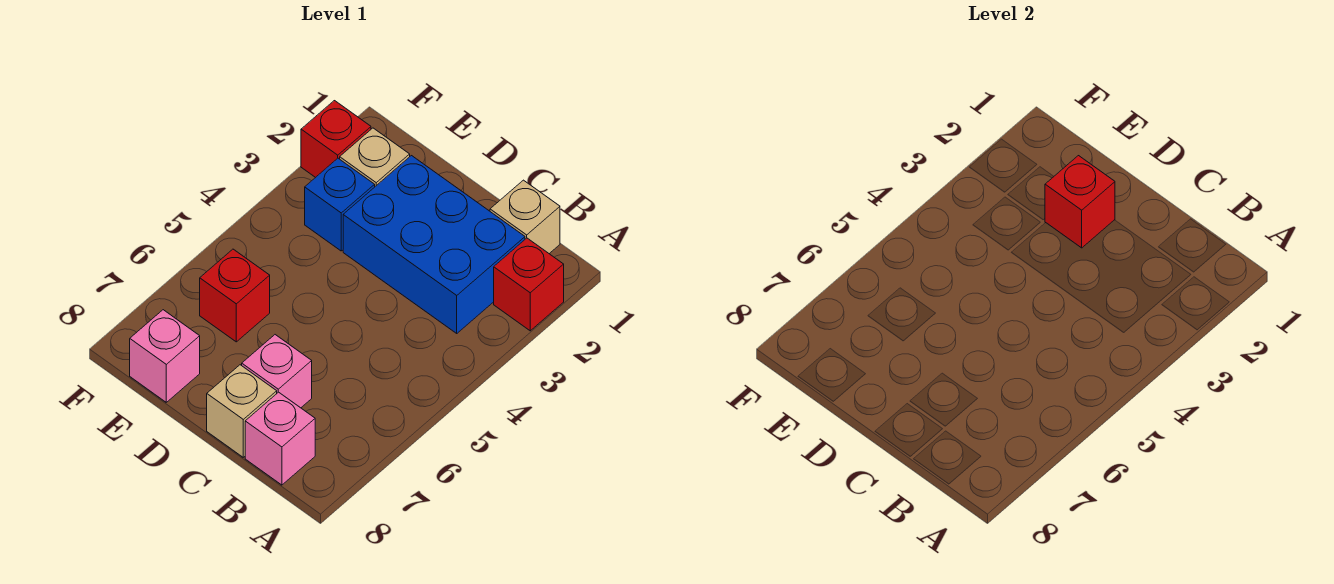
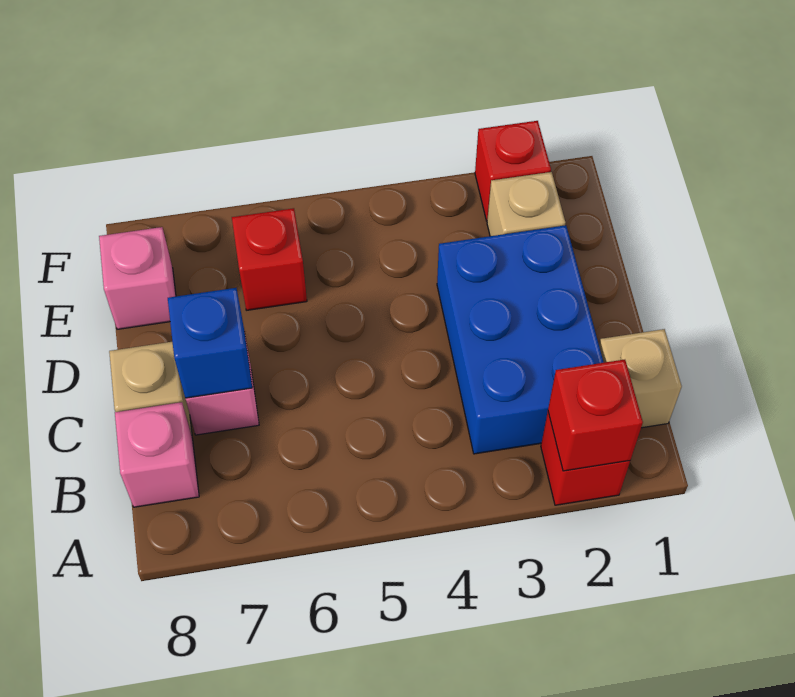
red 1x1 brick [1045,156,1115,248] -> red 1x1 brick moved to [548,360,643,471]
blue 1x1 brick [305,158,375,251] -> blue 1x1 brick moved to [168,288,252,398]

